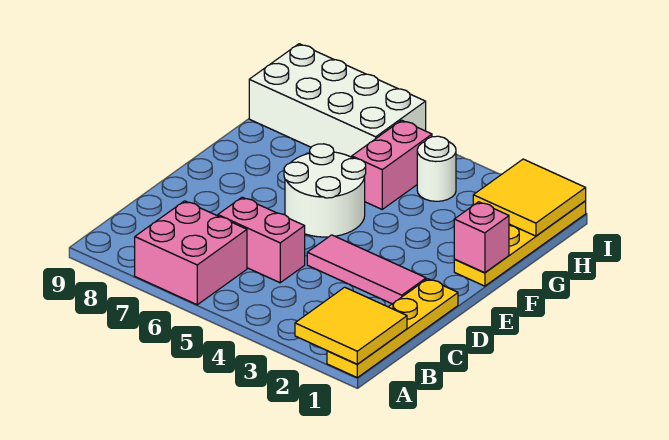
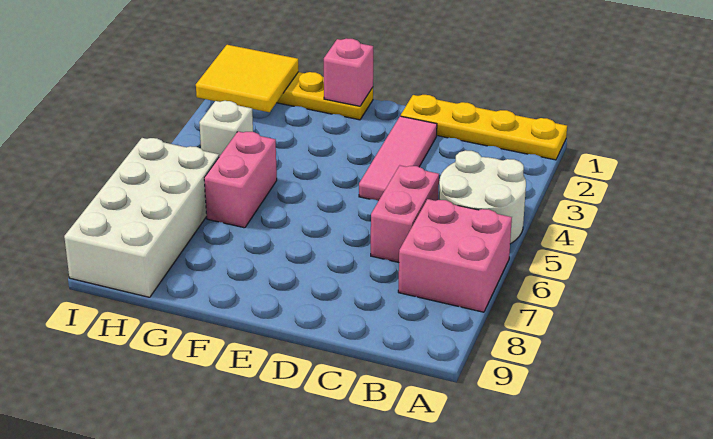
yellow 2x2 tile [295,287,407,364] -> none
white 2x2 round brick [284,144,366,237] -> white 2x2 round brick moved to [439,150,526,244]
pink 1x2 brick [352,120,432,209] -> pink 1x2 brick turned to [204,131,277,228]
white 1x1 round brick [417,136,456,201] -> white 1x1 brick [199,101,253,157]

